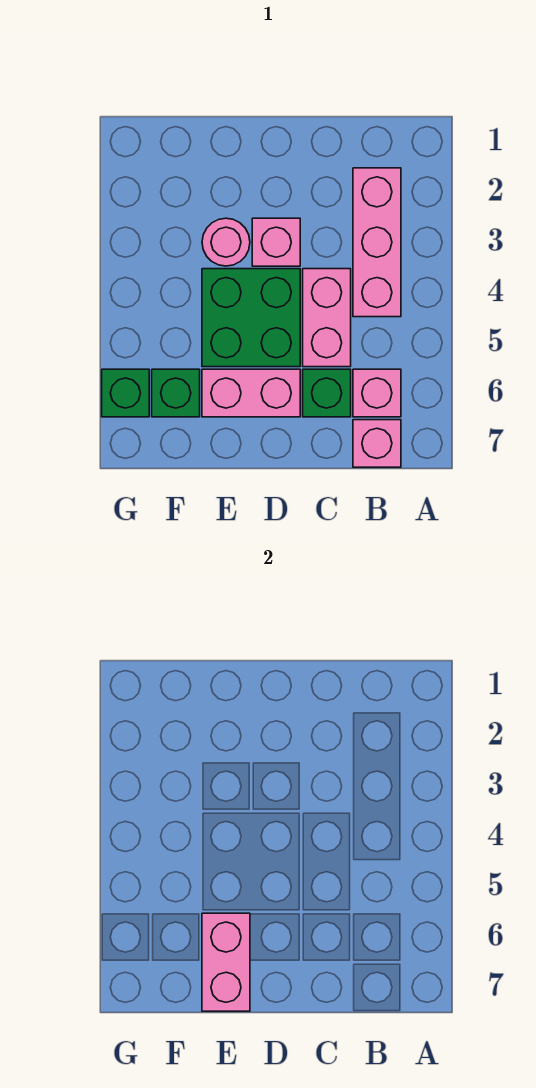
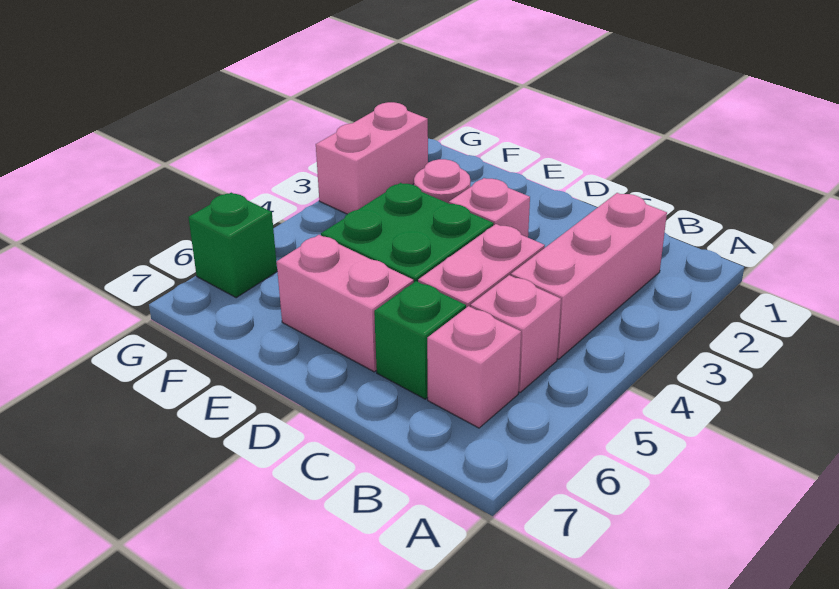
pink 1x1 brick [353,420,401,467] -> pink 1x1 brick moved to [471,275,561,392]
pink 1x2 brick [202,913,250,1011] -> pink 1x2 brick moved to [316,102,428,214]
green 1x1 brick [152,369,200,417] -> none

